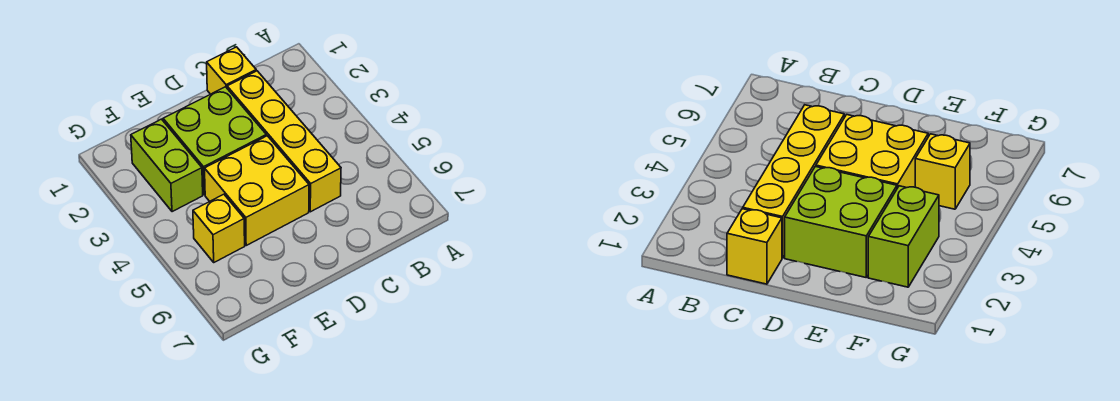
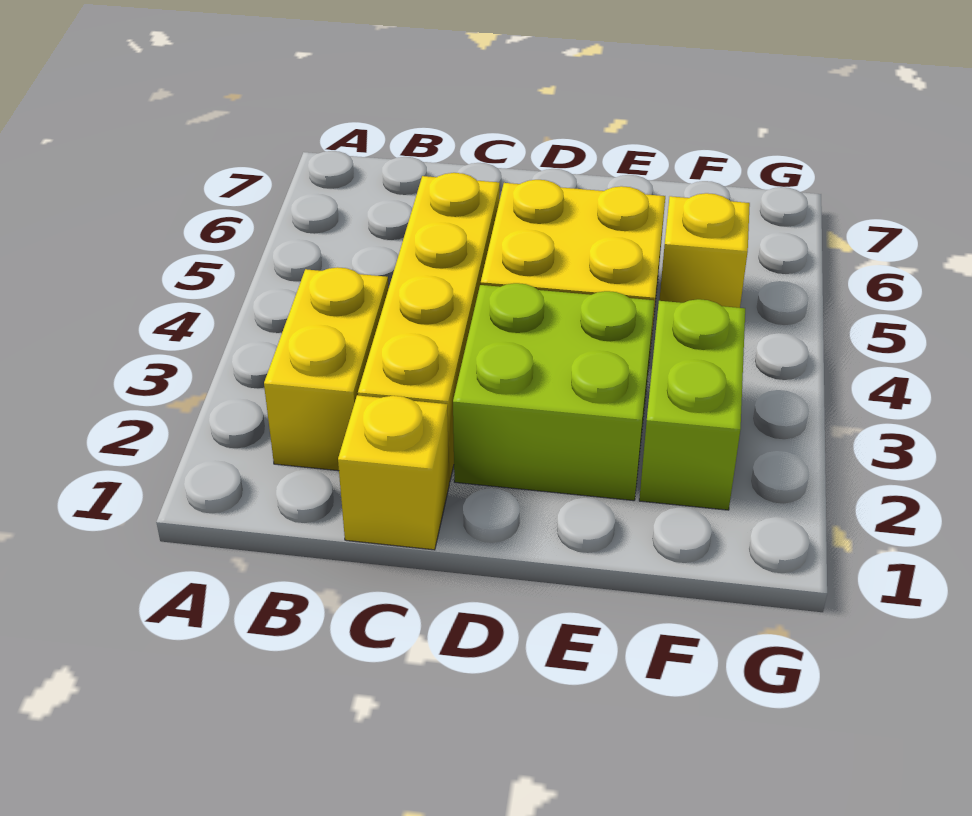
none -> yellow 1x2 brick [264,267,389,471]

